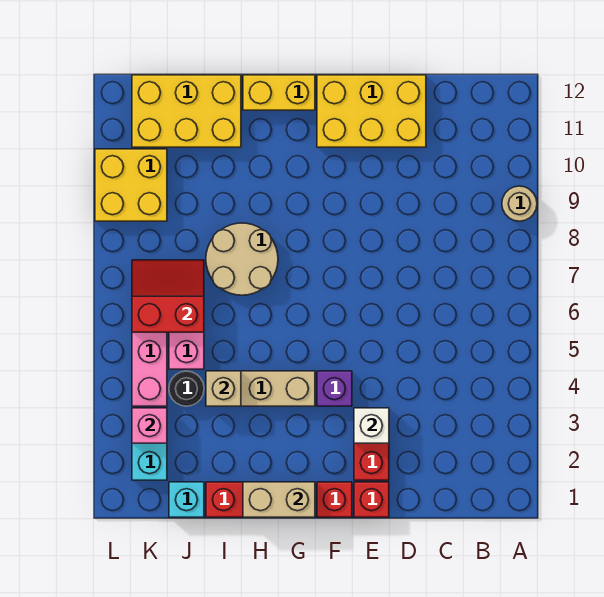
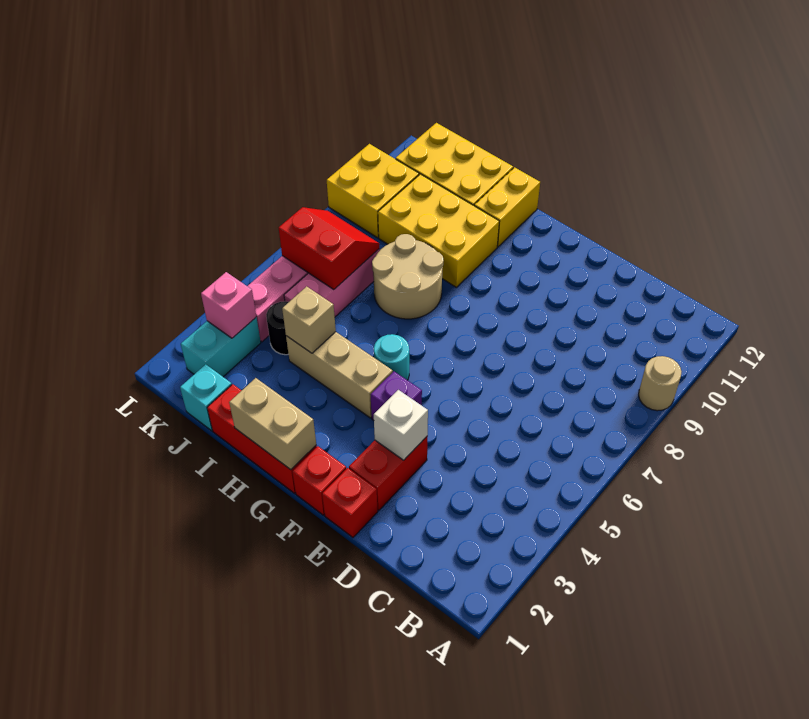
yellow 2x3 brick [317,75,426,147] -> yellow 2x3 brick moved to [378,174,500,287]
none -> cyan 1x1 round brick [374,334,409,380]
yellow 1x2 brick [243,75,315,110] -> yellow 1x2 brick turned to [474,167,540,247]

